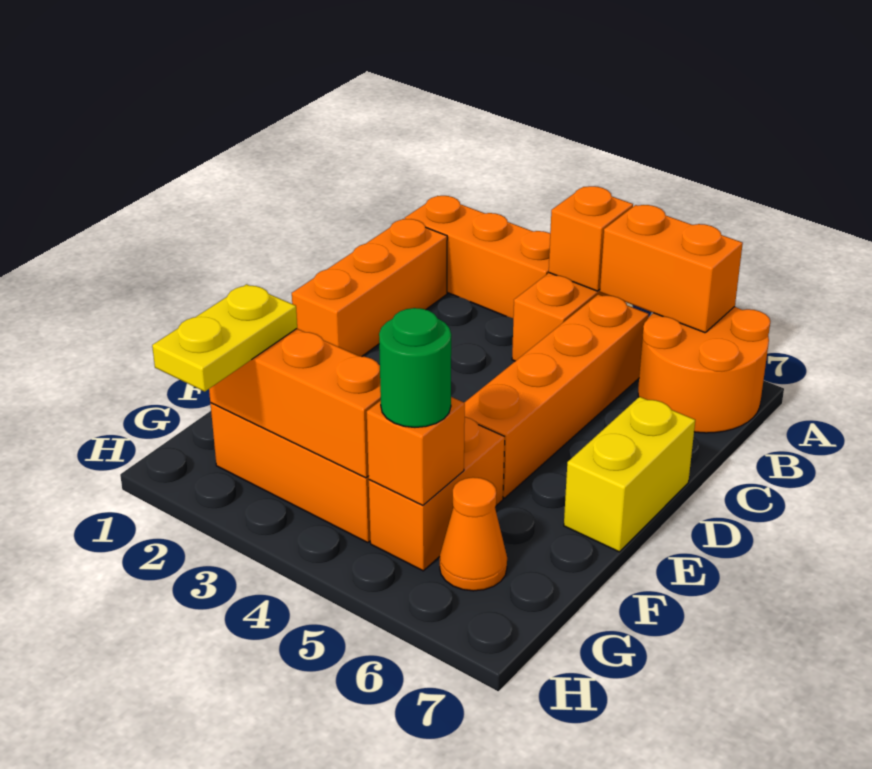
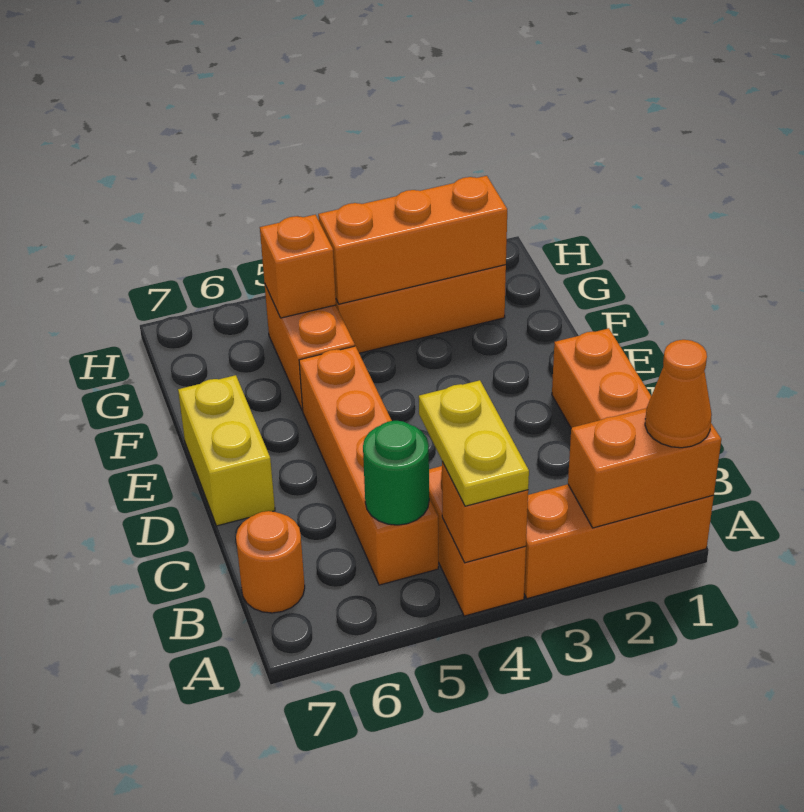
orange 1x2 brick [600,205,743,333] -> orange 1x2 brick moved to [568,408,721,528]
orange 2x2 round brick [638,307,770,433] -> orange 1x1 round brick [236,511,305,613]
yellow 1x2 plate [152,284,297,391] -> yellow 1x2 plate moved to [419,380,529,506]
green 1x1 round brick [379,308,451,427] -> green 1x1 round brick moved to [363,421,429,525]
orange 1x1 cone [440,477,507,591] -> orange 1x1 cone moved to [645,340,712,448]

